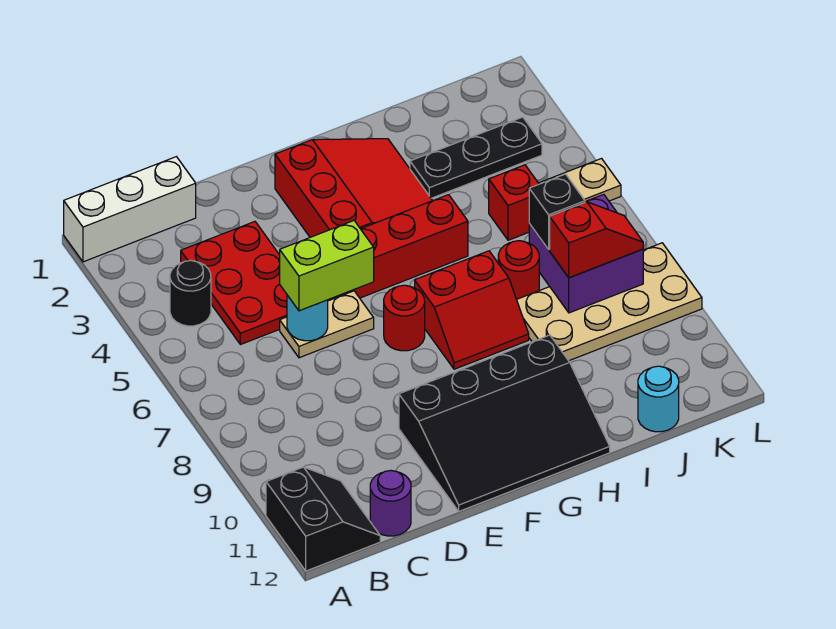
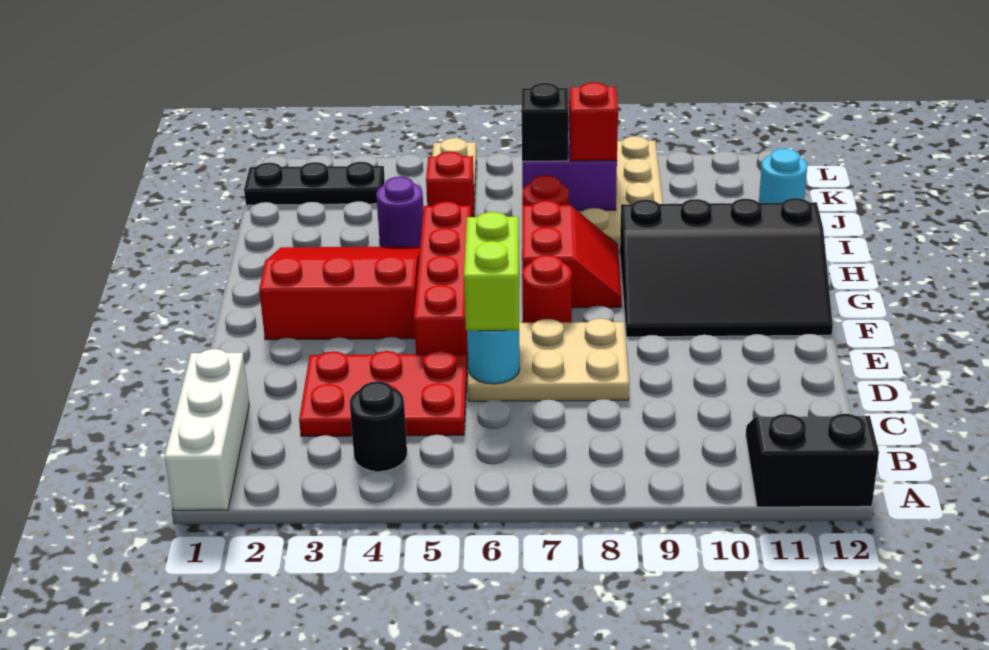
purple 1x1 round brick [370,470,411,536] -> purple 1x1 round brick moved to [376,177,423,247]
tan 1x2 plate [280,291,374,358] -> tan 2x3 plate [468,318,629,401]
black 3x4 slope [399,335,610,511] -> black 3x4 slope turned to [620,198,833,337]
black 1x3 plate [410,117,542,198] -> black 1x3 plate turned to [244,162,385,205]

